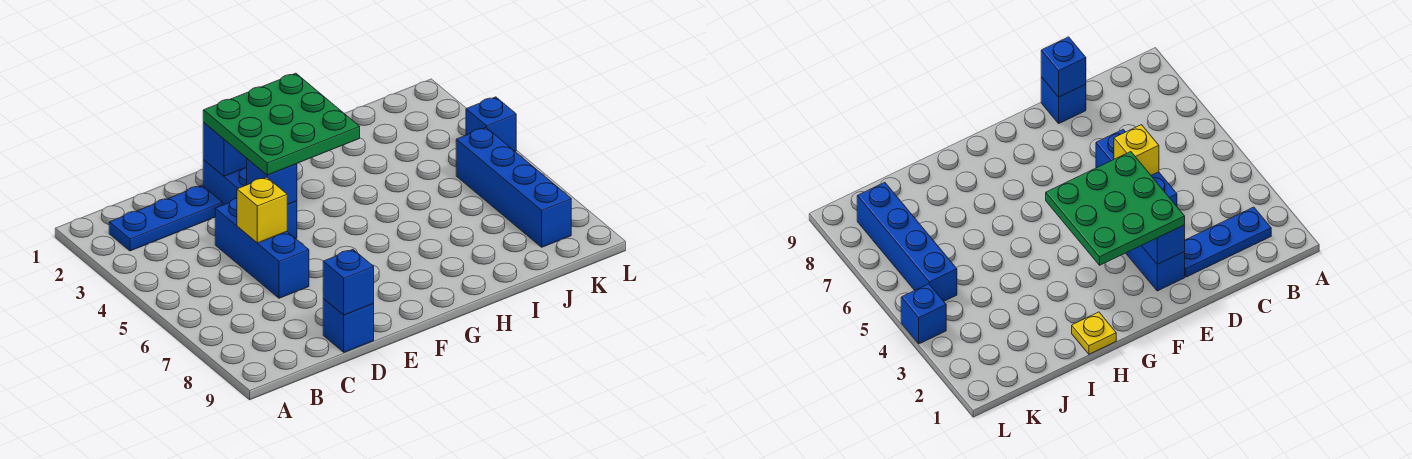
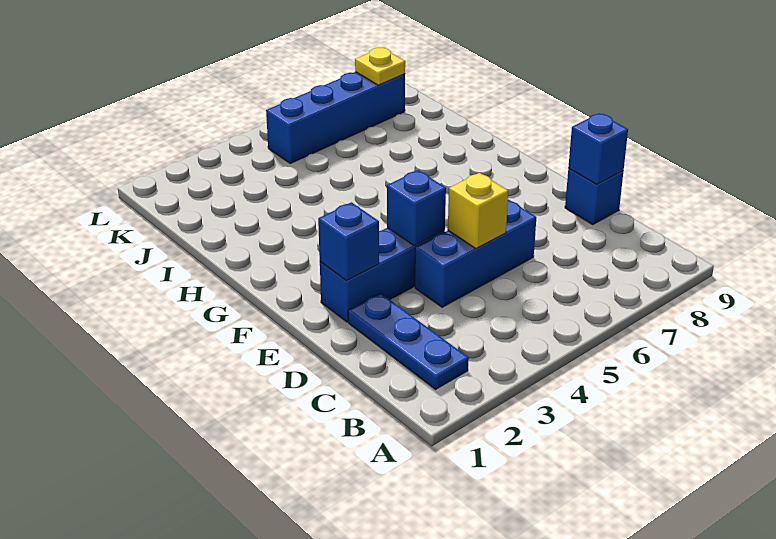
green 3x3 plate [203,73,360,175] -> none
yellow 1x1 plate [1072,312,1116,354] -> yellow 1x1 plate moved to [355,47,405,85]
blue 1x1 brick [466,97,516,151] -> none

